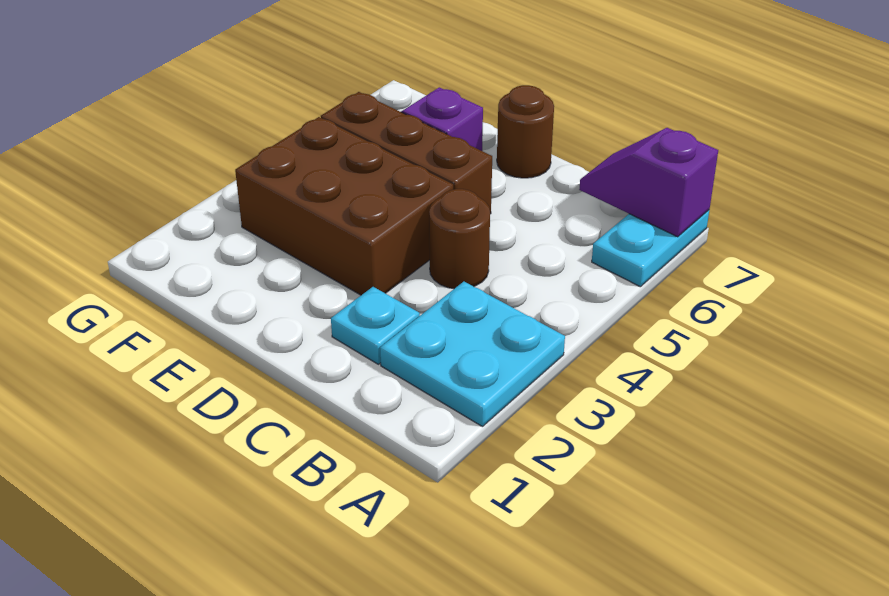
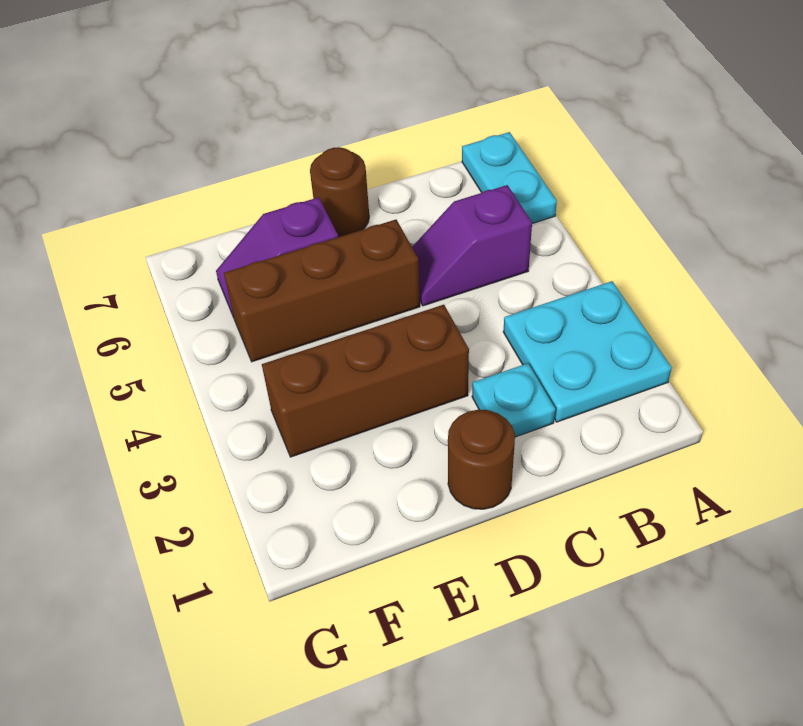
purple 1x2 slope [579,128,718,237] -> purple 1x2 slope moved to [412,185,532,306]
brown 1x1 round brick [429,189,490,289] -> brown 1x1 round brick moved to [448,410,515,509]
brown 2x3 brick [235,117,453,295] -> brown 1x3 brick [262,305,469,457]

